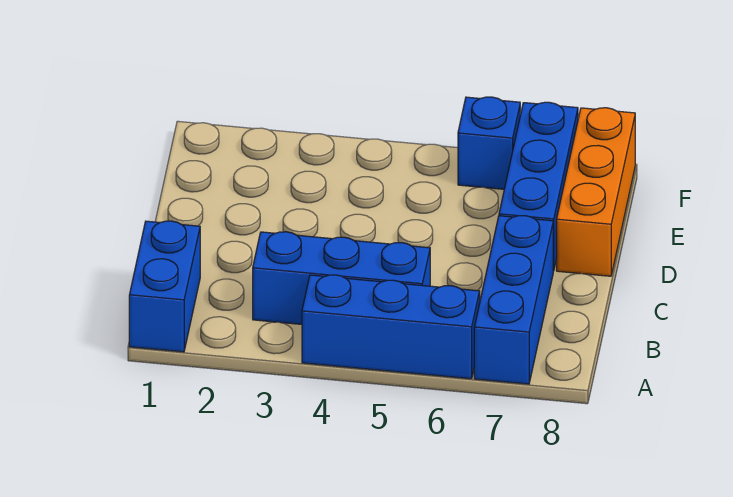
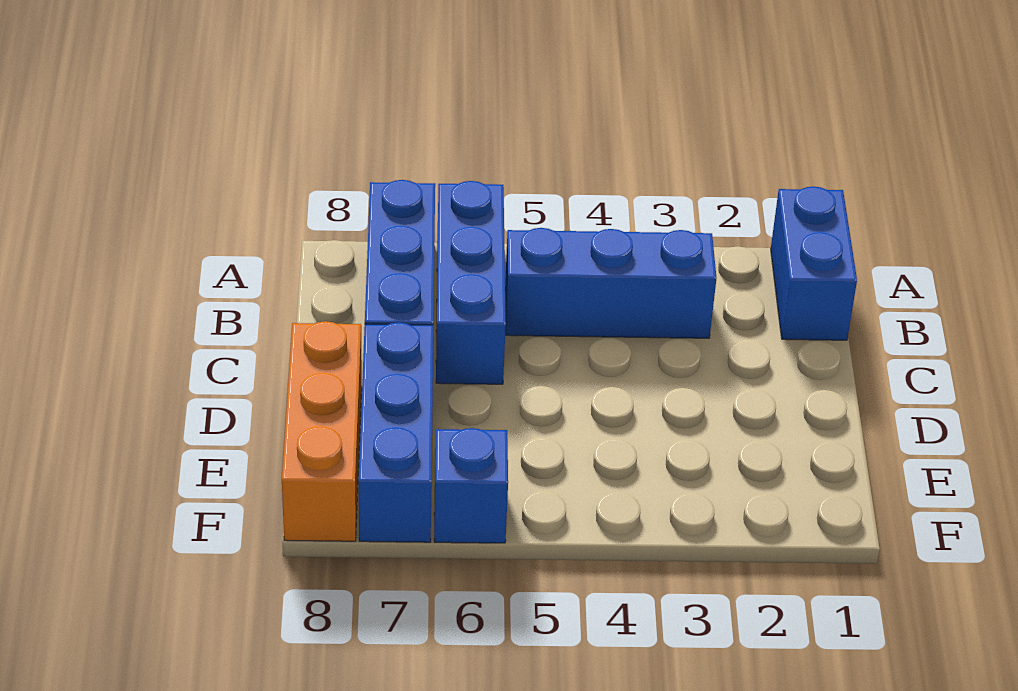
blue 1x3 brick [302,275,480,379] -> blue 1x3 brick turned to [436,181,506,384]

